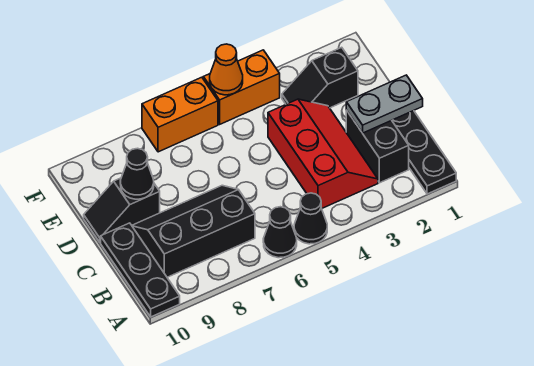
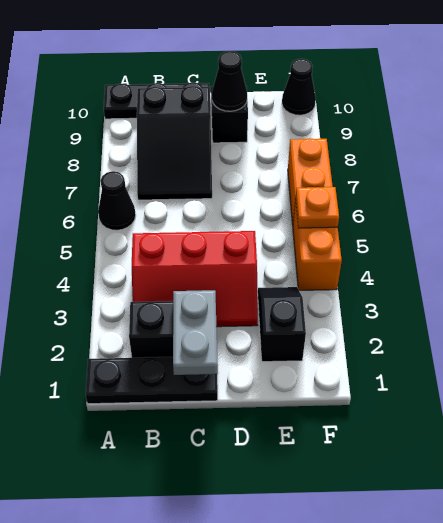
black 1x1 cone [294,193,327,244] -> black 1x1 cone moved to [282,59,316,115]
black 2x3 slope [132,185,255,277] -> black 2x3 slope turned to [137,86,212,200]
orange 1x1 cone [210,44,243,95] -> orange 1x1 plate [295,187,339,228]

